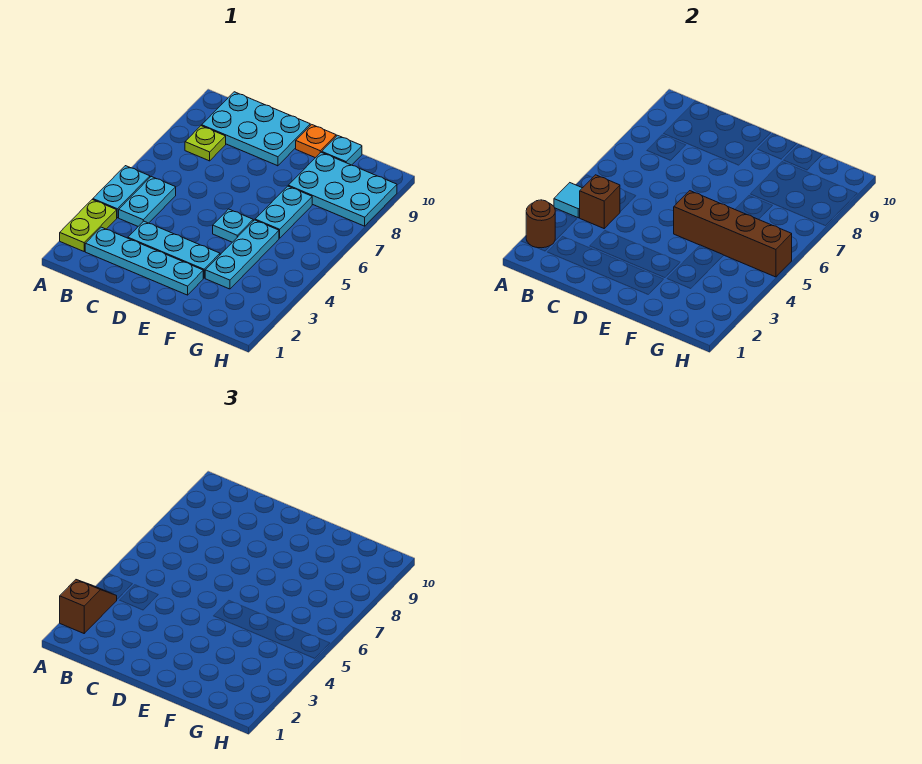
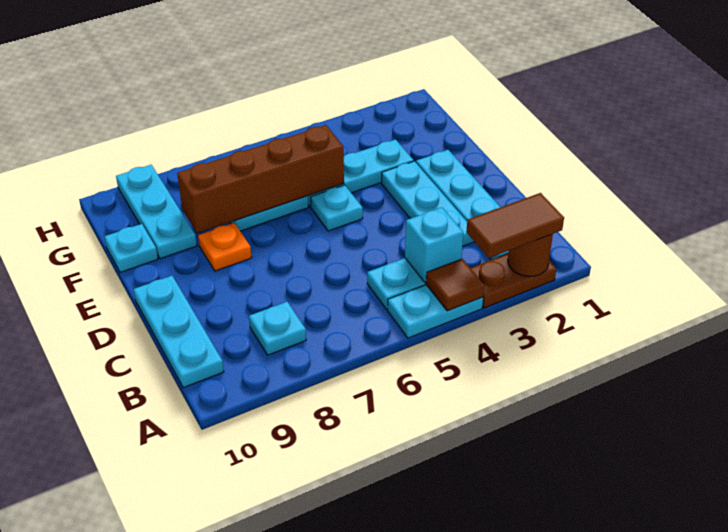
lime 1x2 plate [60,200,117,251] -> brown 1x2 plate [471,254,556,308]
brown 1x2 slope [60,580,117,633] -> brown 1x2 tile [466,193,564,258]
cyan 1x1 tile [554,183,582,218] -> brown 1x1 tile [426,259,484,311]
brown 1x1 brick [580,175,620,228] -> cyan 1x1 brick [405,207,463,283]
lime 1x1 plate [185,126,226,161] -> cyan 1x1 plate [249,302,306,355]
cyan 2x3 plate [202,92,310,166] -> cyan 1x3 plate [134,276,224,388]
brown 1x4 brick [674,191,792,277] -> brown 1x4 brick turned to [177,125,344,233]
orange 1x1 plate [296,125,336,158] -> orange 1x1 plate moved to [198,223,252,271]
cyan 2x3 plate [288,152,397,226] -> cyan 1x3 plate [116,165,197,259]

